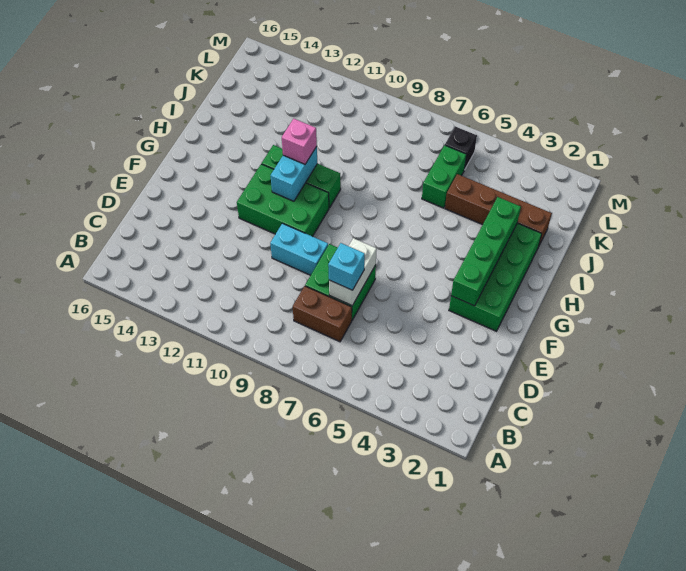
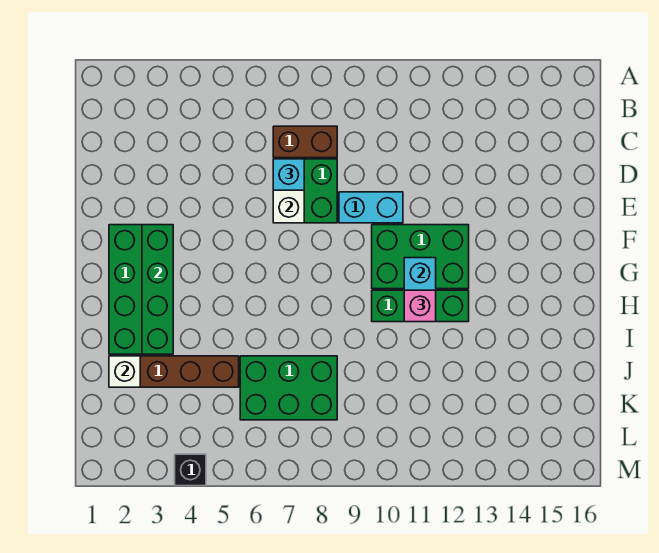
none -> white 1x1 brick [109,356,140,387]
green 1x2 brick [422,145,467,208] -> green 2x3 brick [240,356,337,420]
black 1x1 brick [445,126,477,170] -> black 1x1 brick moved to [175,454,206,486]

